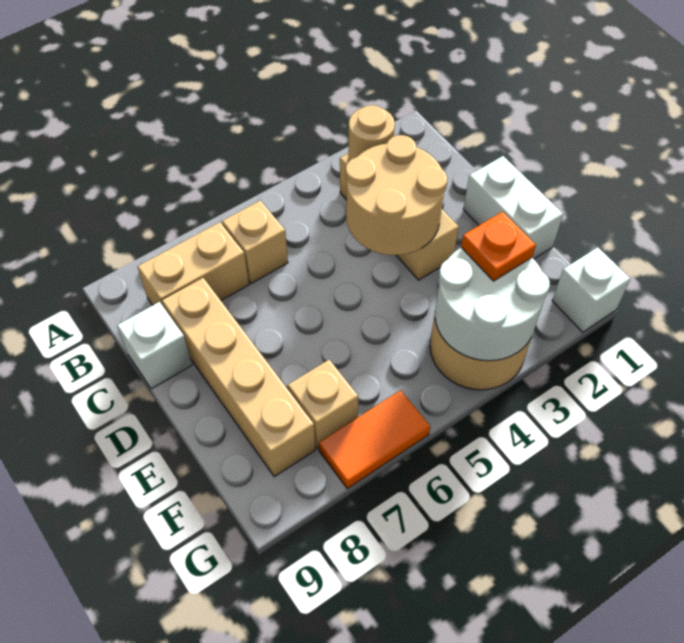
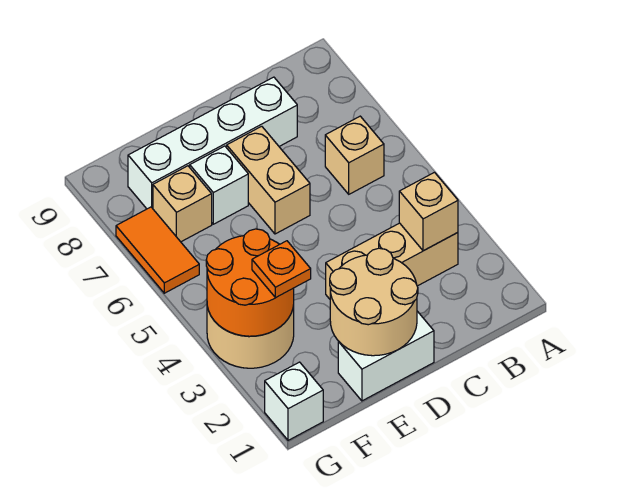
tan 1x1 round brick [348,105,395,162] -> tan 1x1 brick [399,172,458,251]
tan 1x2 brick [137,222,249,307] -> tan 1x2 brick moved to [227,126,310,234]
tan 2x2 round brick [346,135,447,255] -> tan 2x2 round brick moved to [330,248,418,356]
tan 1x4 brick [162,278,315,477] -> white 1x4 brick [128,77,297,209]
white 1x1 brick [117,302,192,389] -> white 1x1 brick moved to [190,146,248,224]
white 2x2 round brick [435,248,550,361] -> orange 2x2 round brick [206,229,294,336]

